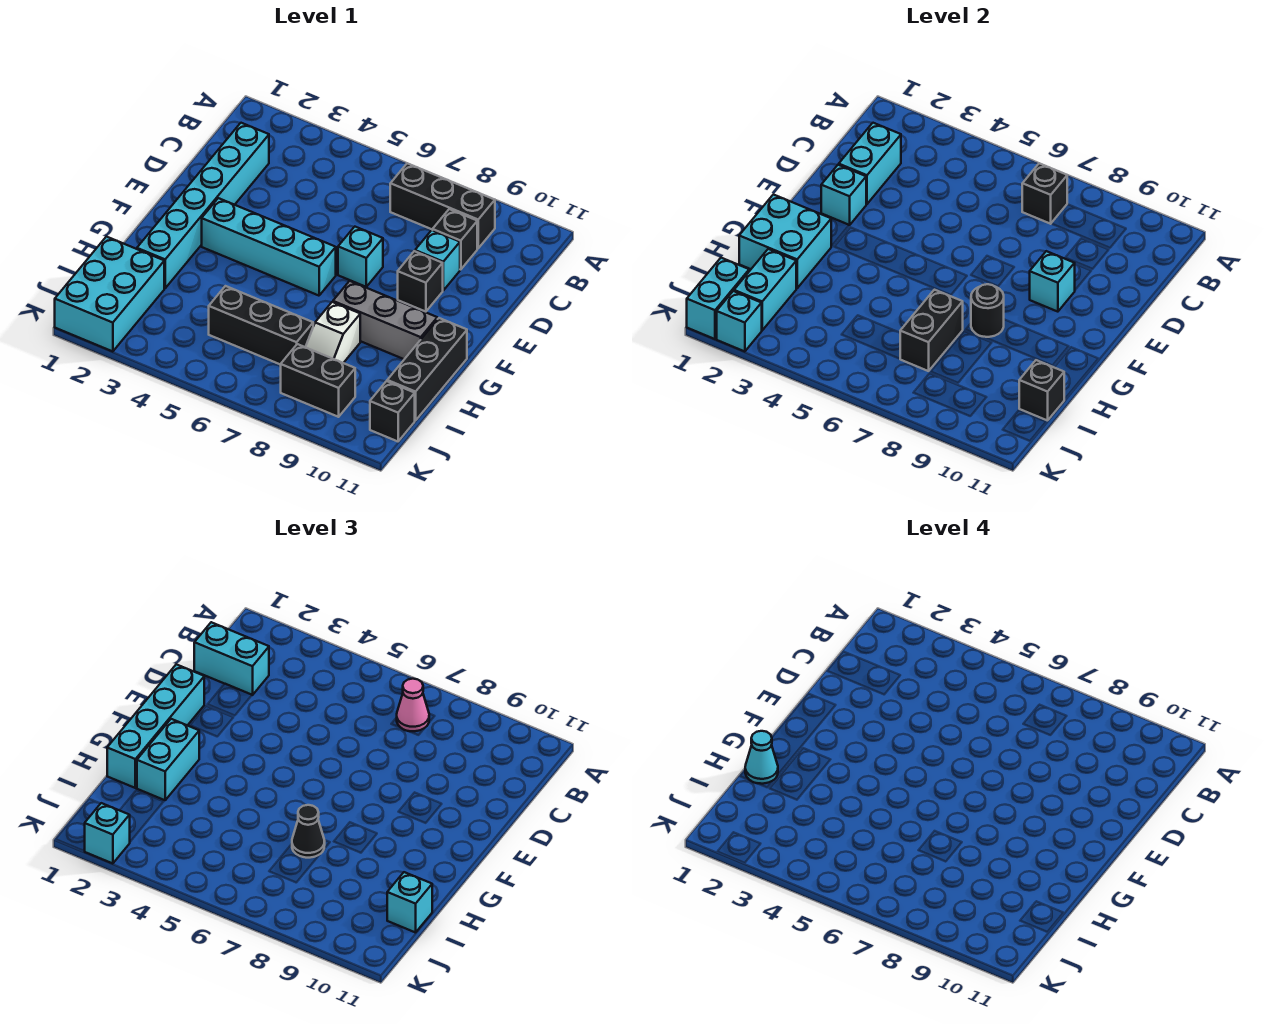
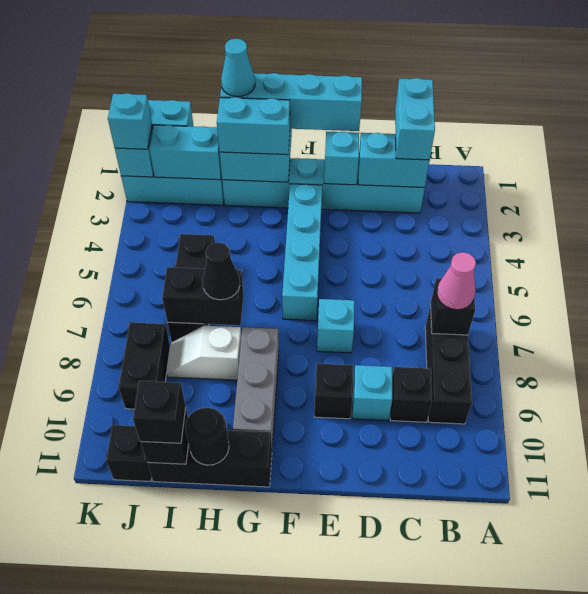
cyan 1x1 brick [1030,251,1075,312] -> none
black 1x1 round brick [971,284,1004,337] -> black 1x1 round brick moved to [186,408,229,465]
cyan 1x1 brick [387,872,432,933] -> black 1x1 brick [133,381,186,443]

